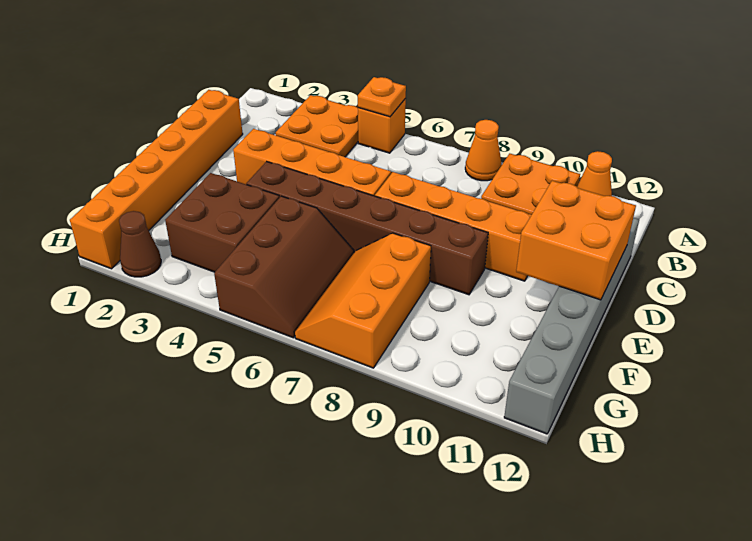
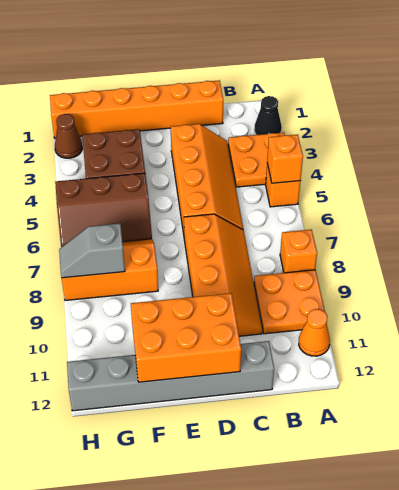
none -> black 1x1 cone [254,96,282,135]
orange 1x1 plate [358,77,406,117] -> orange 1x1 brick [267,135,303,183]
orange 1x1 cone [465,120,502,181] -> orange 1x1 brick [280,229,317,273]
orange 2x2 brick [516,181,636,300] -> orange 2x3 brick [131,293,241,382]
brown 1x6 brick [246,162,488,295] -> none
none -> grey 1x2 slope [59,223,125,278]

